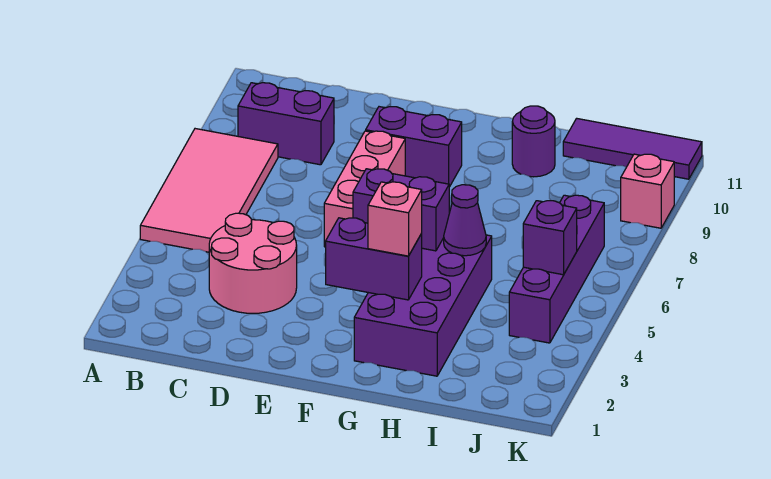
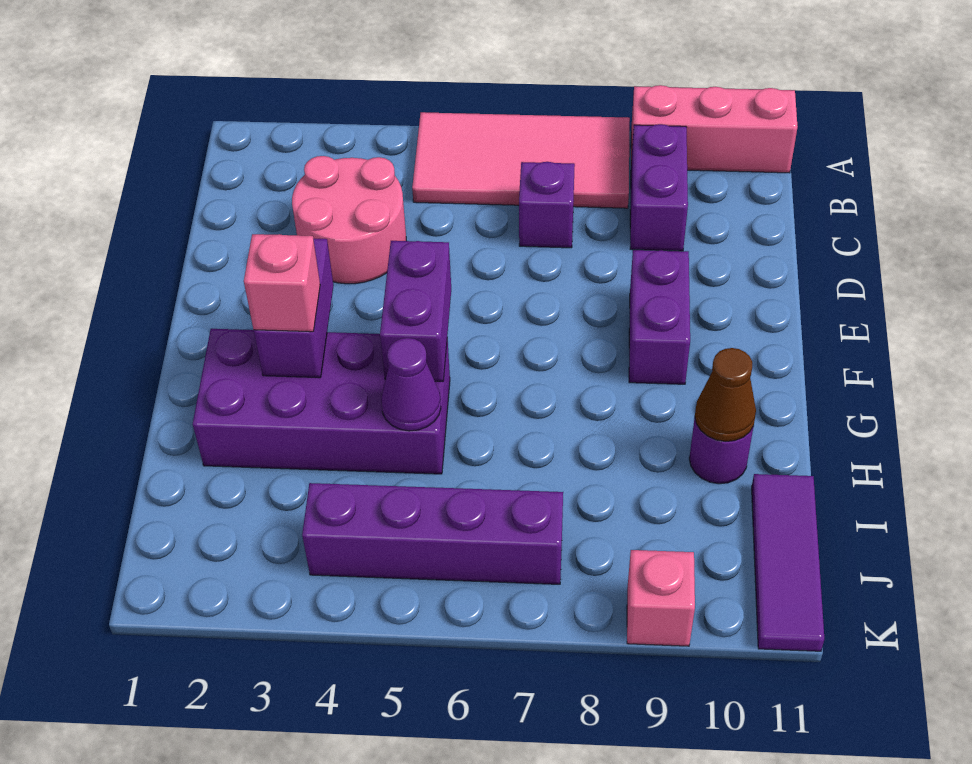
pink 1x3 brick [324,131,405,247] -> pink 1x3 brick moved to [631,85,798,173]
none -> brown 1x1 cone [695,348,756,441]
purple 1x1 brick [523,201,577,275] -> purple 1x1 brick moved to [519,162,575,248]

